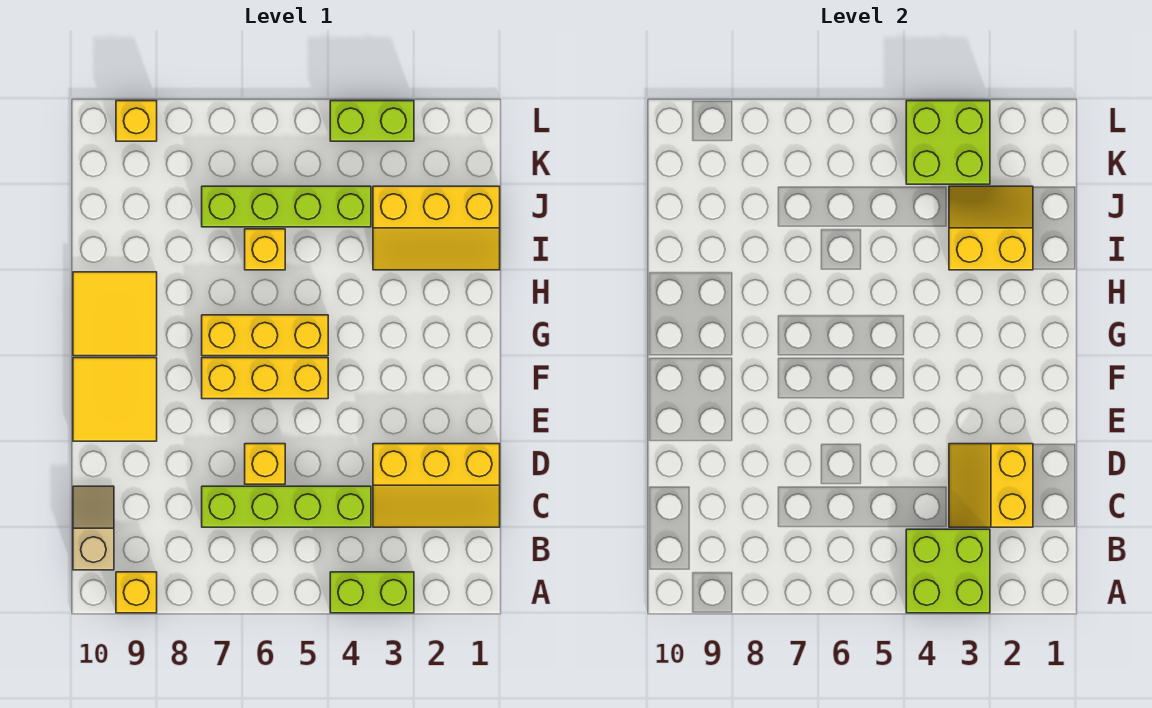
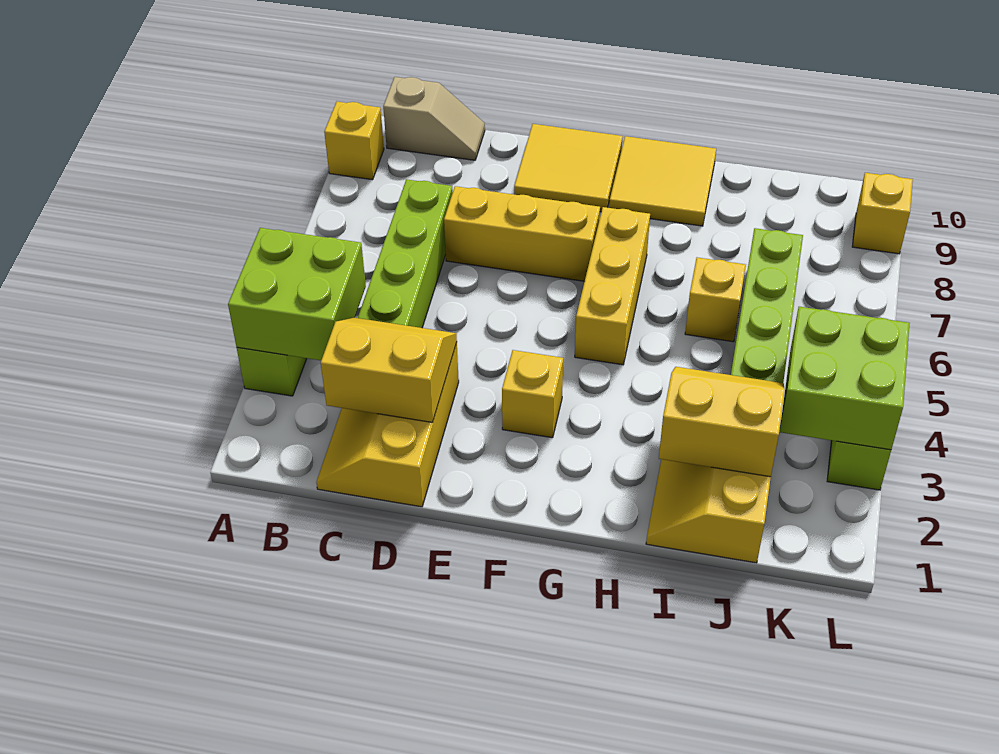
yellow 1x1 brick [245,444,285,484] -> yellow 1x1 brick moved to [502,350,563,438]
yellow 1x3 brick [202,358,328,399] -> yellow 1x3 brick turned to [444,186,600,281]
yellow 2x2 slope [949,186,1033,270] -> yellow 2x2 slope turned to [659,367,785,477]

